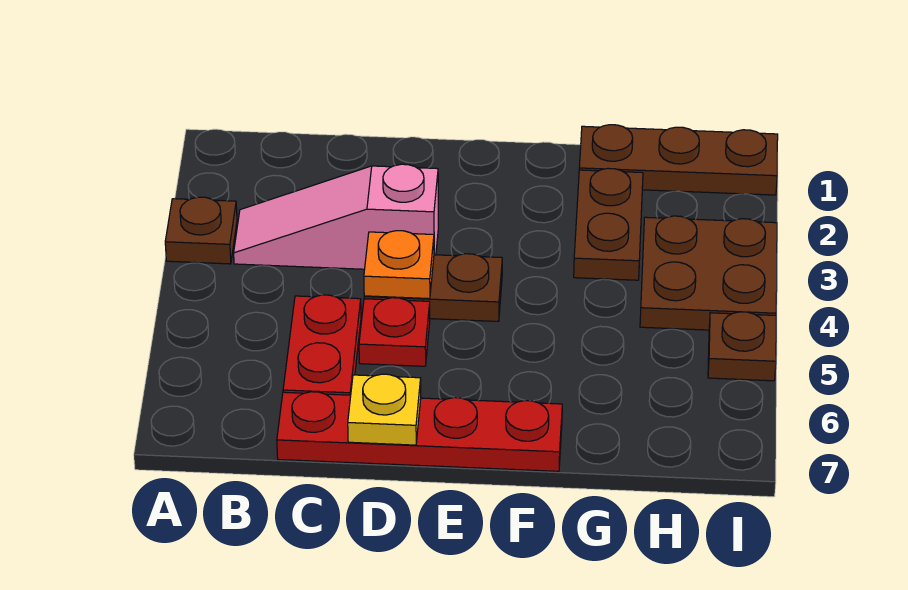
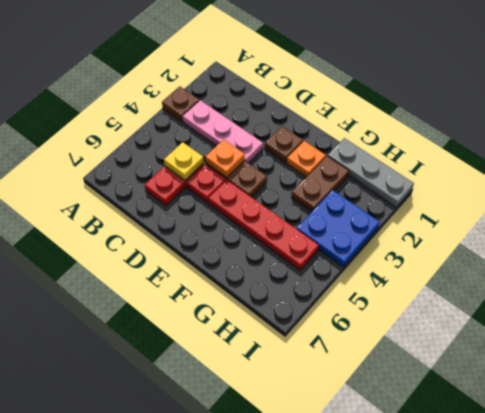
pink 1x3 slope [234,164,438,269] -> pink 1x3 plate [182,100,263,163]
red 1x4 plate [277,392,562,471] -> red 1x4 plate moved to [208,180,319,270]
yellow 1x1 plate [348,374,421,445] -> yellow 1x1 plate moved to [164,142,204,180]
none -> orange 1x1 plate [287,141,326,177]
brown 1x3 plate [579,125,778,195] -> grey 1x3 plate [328,138,414,207]
brown 2x2 plate [640,216,777,330] -> blue 2x2 plate [297,190,380,267]
brown 1x1 plate [708,312,776,381] -> brown 1x1 plate moved to [265,126,303,163]

